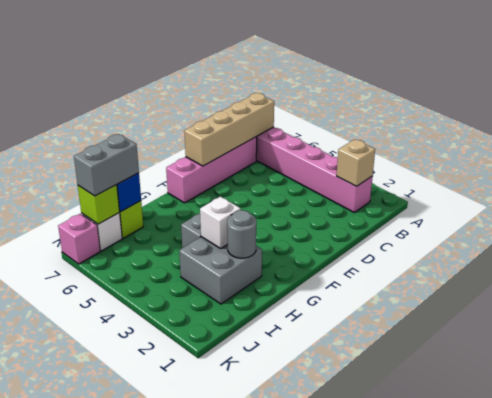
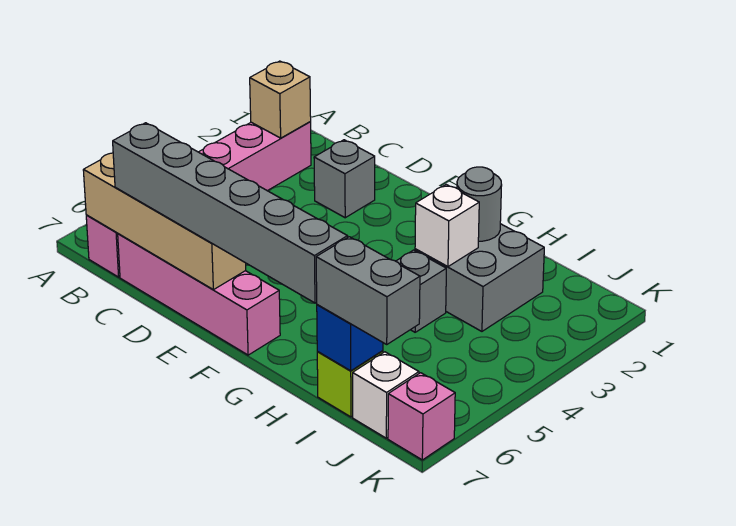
none -> grey 1x6 brick [113,123,348,303]
none -> grey 1x1 brick [314,140,375,218]
lime 1x1 brick [78,185,120,224] -> none

